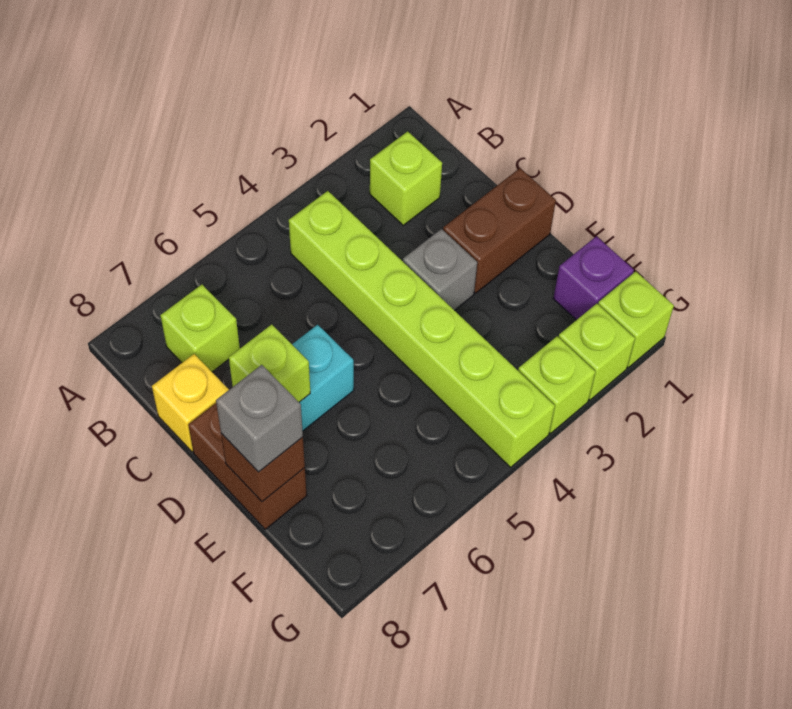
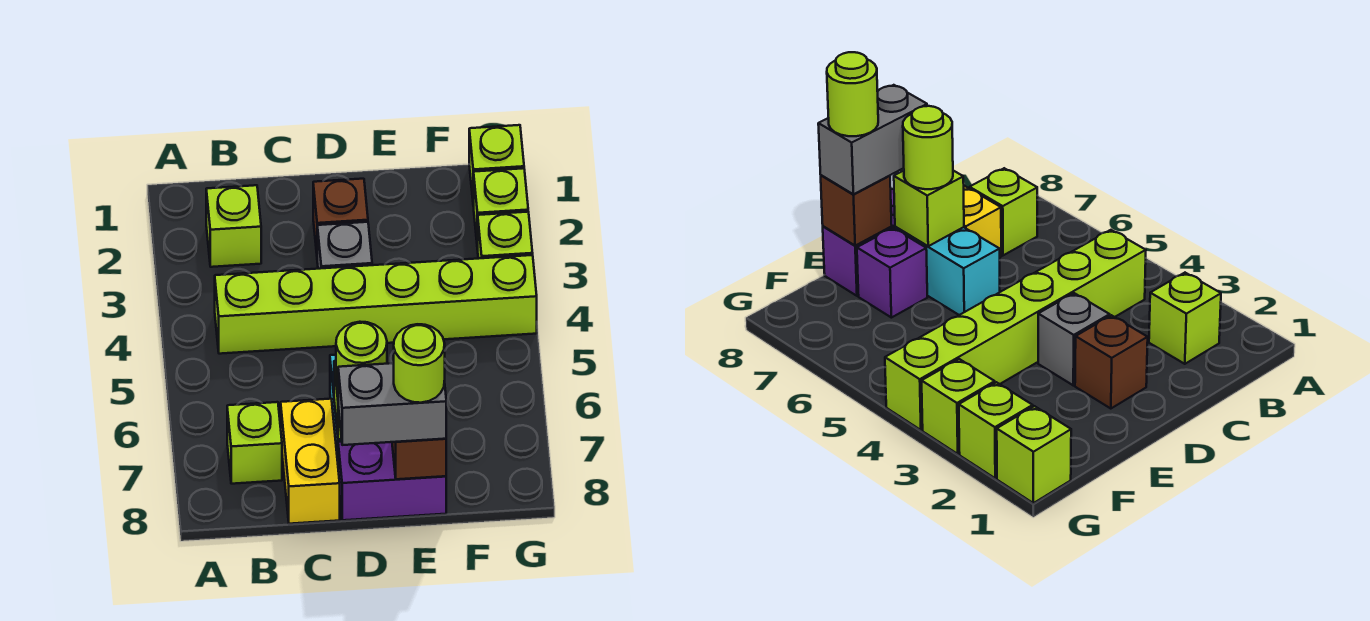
yellow 1x1 brick [152,354,229,452] -> yellow 1x2 brick [281,399,340,524]
brown 1x2 brick [443,168,556,293] -> brown 1x1 brick [313,179,368,253]
none -> lime 1x1 round brick [336,322,387,386]
brown 1x2 brick [188,403,307,529] -> purple 1x2 brick [338,442,446,520]
grey 1x1 brick [216,365,303,472] -> grey 1x2 brick [338,363,446,445]
none -> lime 1x1 round brick [394,324,445,403]
purple 1x1 brick [553,236,634,320] -> purple 1x1 brick moved to [857,228,927,318]

